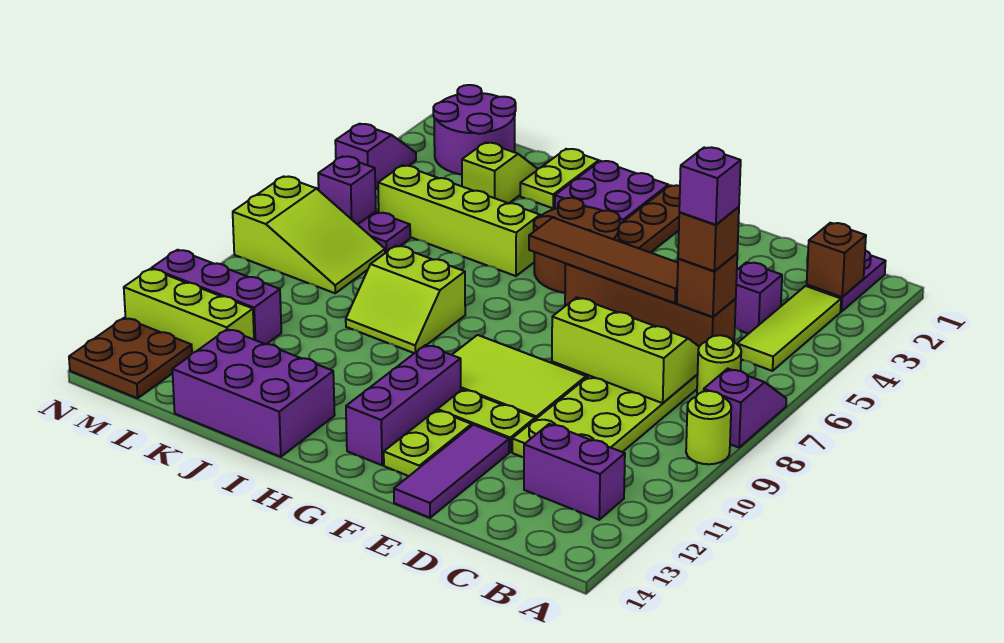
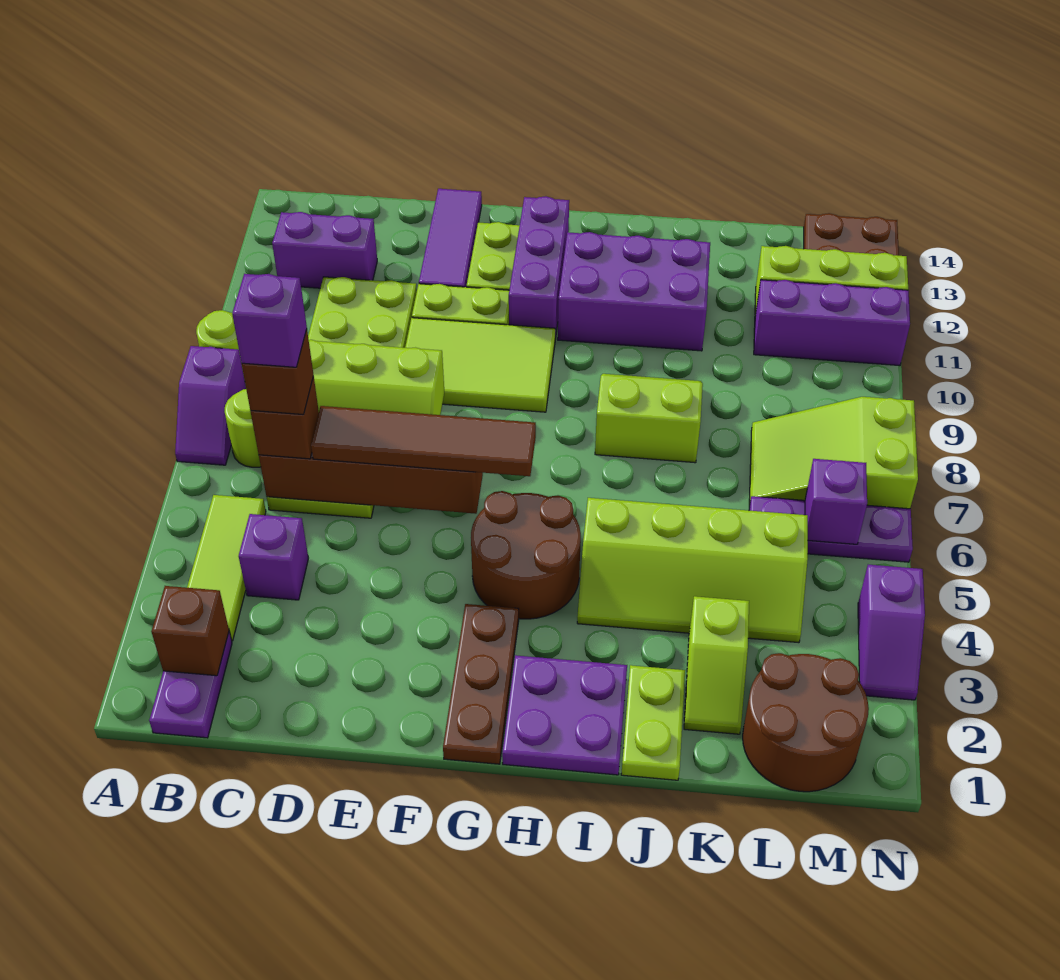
purple 2x3 brick [172,329,335,457] -> purple 2x3 brick moved to [558,232,710,351]
purple 2x2 round brick [433,85,516,175] -> brown 2x2 round brick [743,653,869,792]

